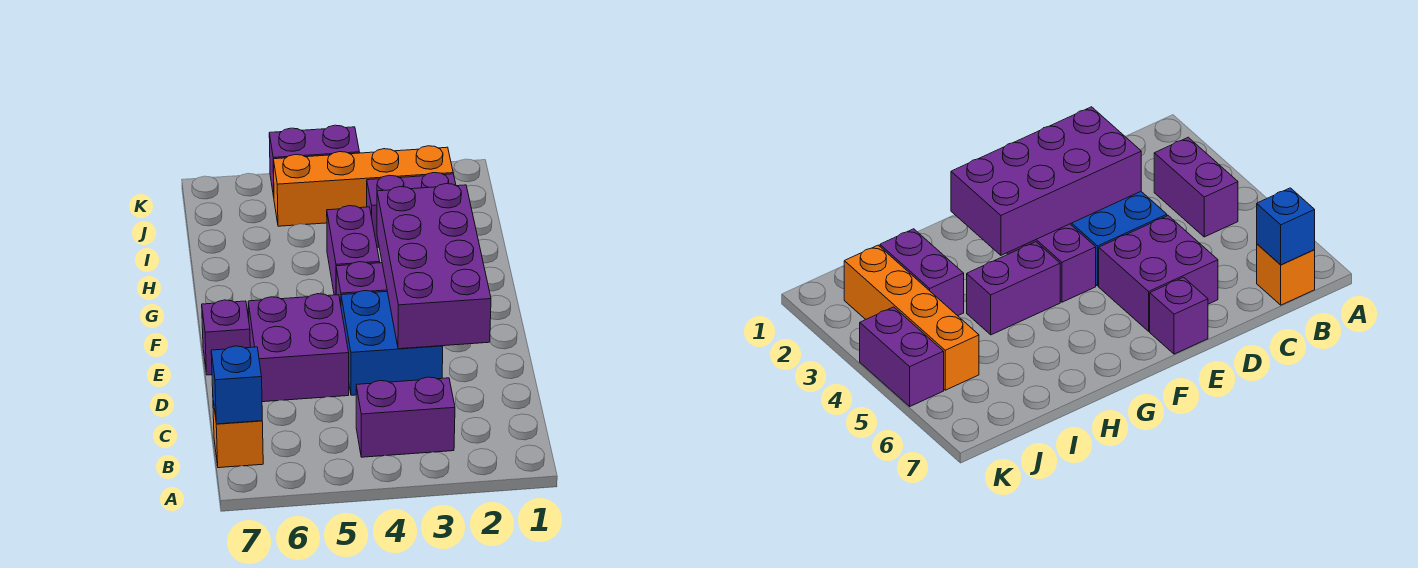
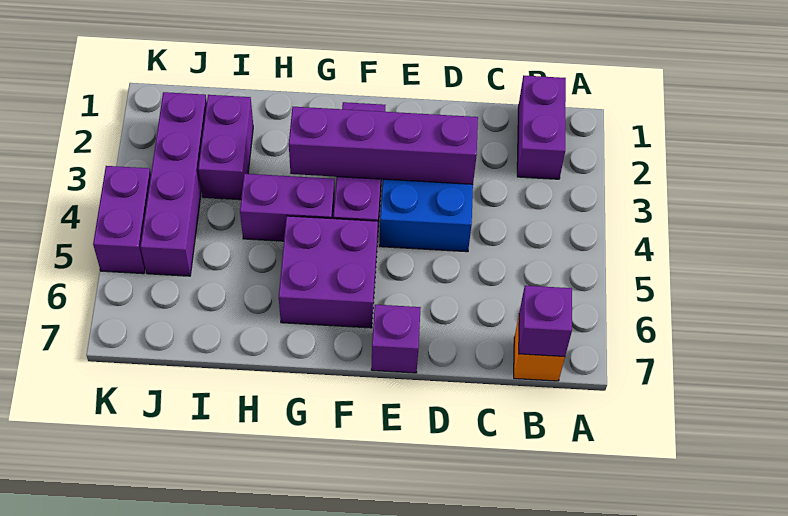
purple 1x2 brick [356,377,455,457] -> purple 1x2 brick moved to [517,76,566,179]
blue 1x1 brick [211,346,262,424] -> purple 1x1 brick [519,286,572,357]
purple 2x4 brick [377,184,491,349] -> purple 1x4 brick [289,107,478,184]
purple 2x2 brick [248,294,349,402] -> purple 2x2 brick moved to [279,216,378,328]
orange 1x4 brick [273,146,453,226] -> purple 1x4 brick [141,92,207,276]

